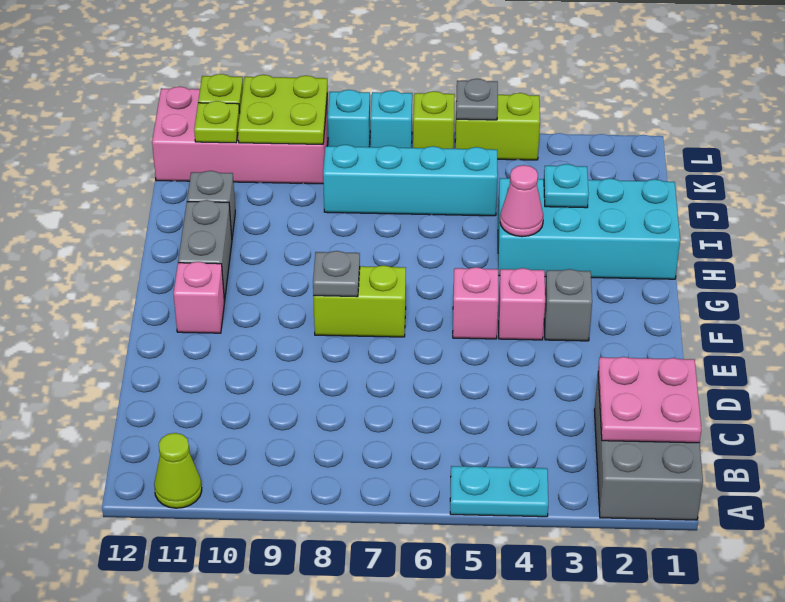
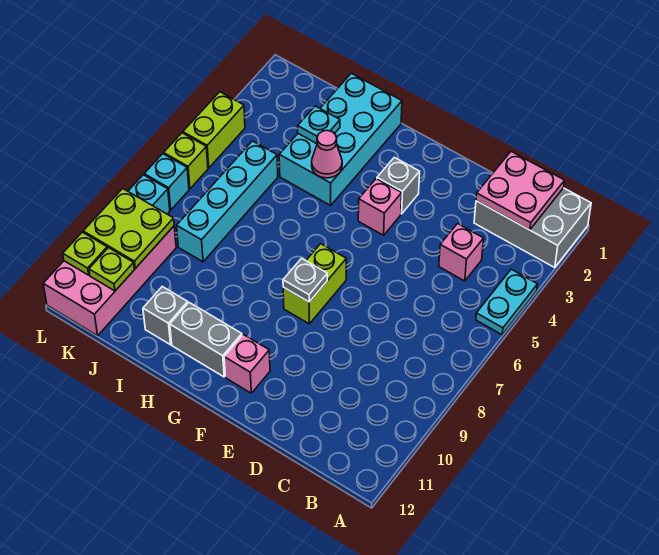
lime 1x1 cone [154,433,202,508] -> none
pink 1x1 brick [453,267,498,339] -> pink 1x1 brick moved to [439,224,484,281]
grey 1x1 plate [456,79,498,120] -> none

